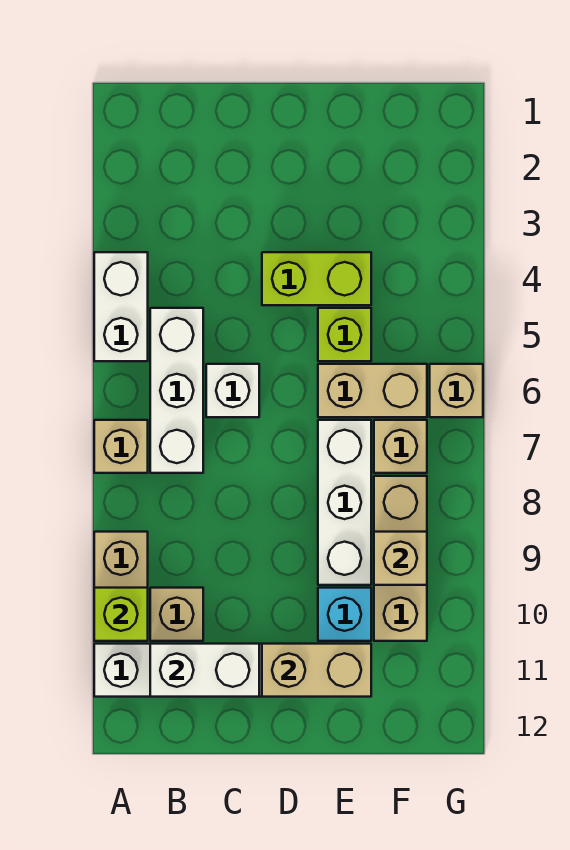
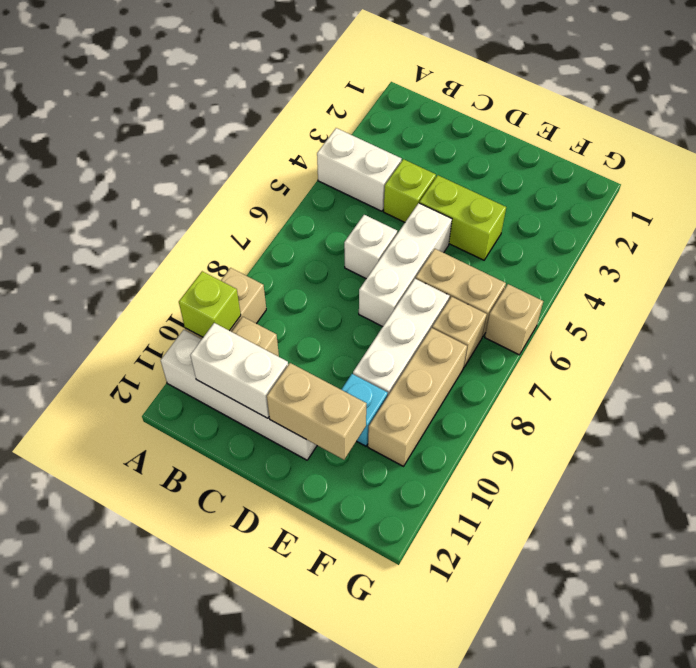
white 1x2 brick [94,252,148,361] -> white 1x2 brick turned to [317,128,401,211]
tan 1x1 brick [94,420,148,473] -> none
white 1x3 brick [150,308,203,473] -> white 1x3 brick moved to [359,203,452,327]
lime 1x1 brick [318,308,371,361] -> lime 1x1 brick moved to [384,159,436,222]
tan 1x1 brick [374,532,427,585] -> none

